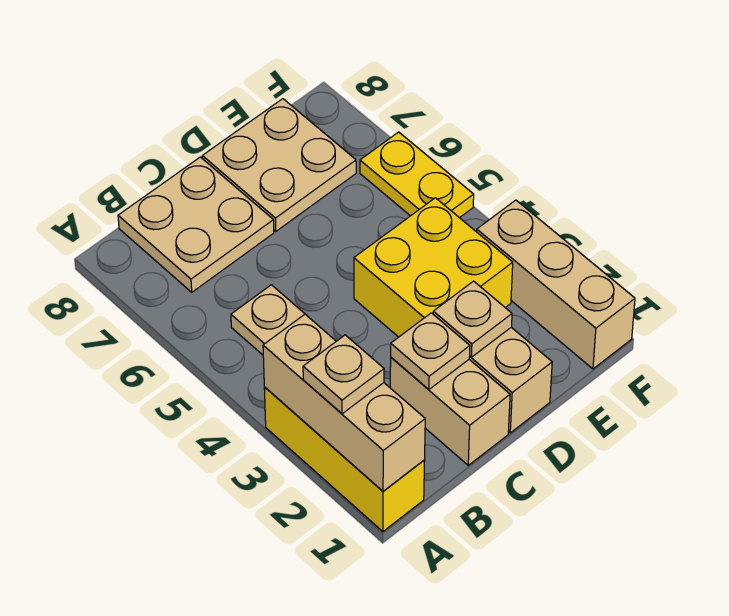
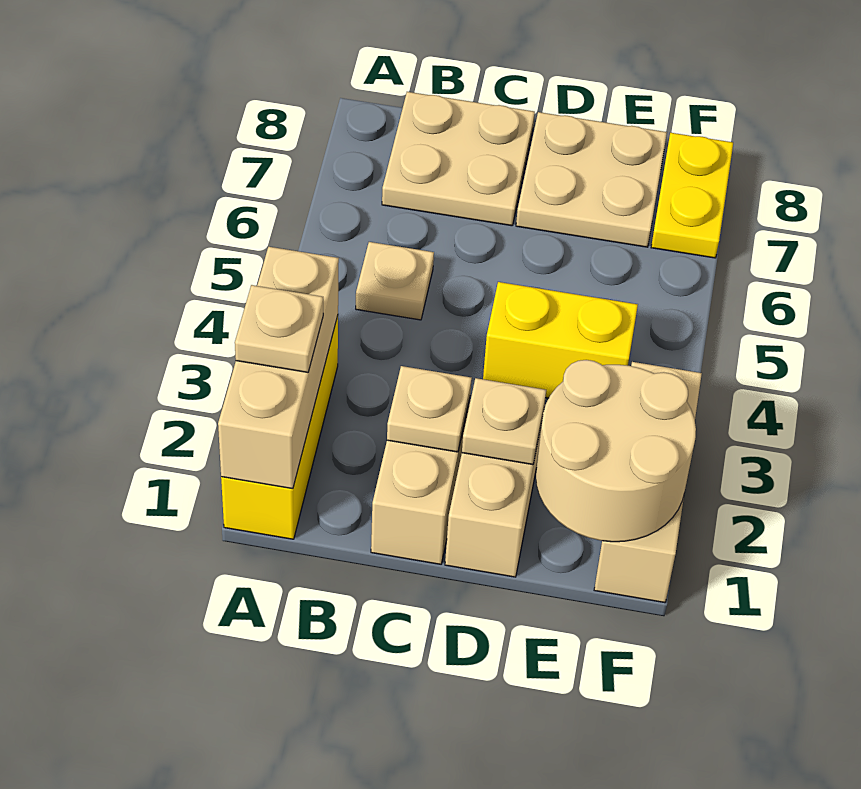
yellow 2x2 brick [354,198,513,337] -> yellow 1x2 brick [483,282,638,398]
none -> tan 2x2 round brick [536,360,696,542]
yellow 1x2 plate [360,132,474,218] -> yellow 1x2 plate moved to [651,133,733,258]

